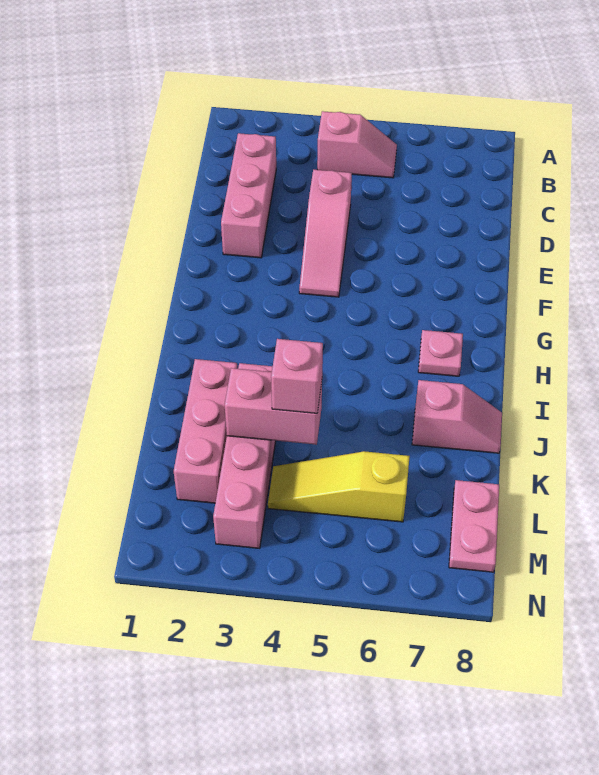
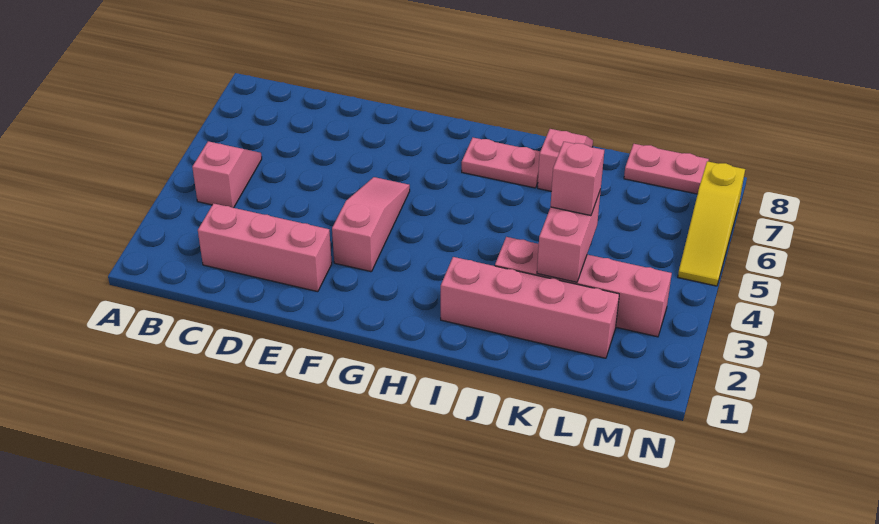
pink 1x3 slope [299,170,352,297] -> pink 1x3 slope turned to [332,177,410,272]
pink 1x1 plate [418,330,463,376] -> pink 1x2 plate [462,138,540,188]
pink 1x3 brick [174,359,237,503] -> pink 1x4 brick [441,257,619,358]
yellow 1x3 slope [268,451,410,522] -> yellow 1x3 slope moved to [678,161,745,286]

